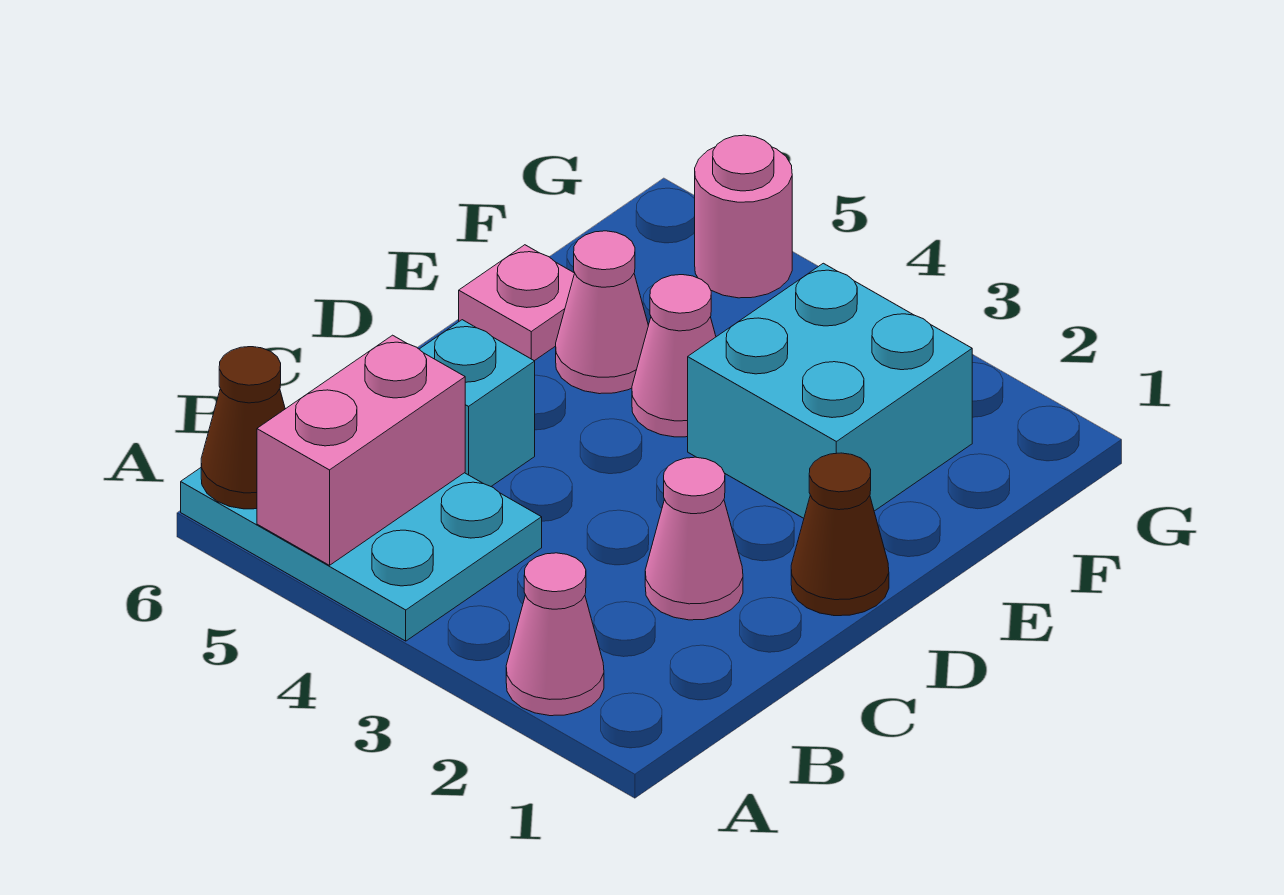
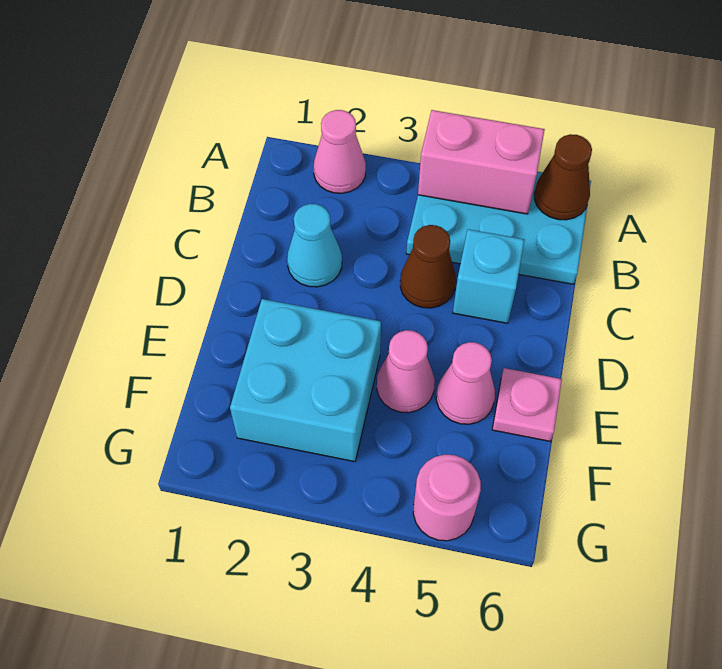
pink 1x2 brick [257,335,465,565] -> pink 1x2 brick turned to [418,110,545,214]
pink 1x1 cone [645,457,743,620] -> cyan 1x1 cone [287,204,342,287]
brown 1x1 cone [791,453,889,616] -> brown 1x1 cone moved to [400,225,456,308]

